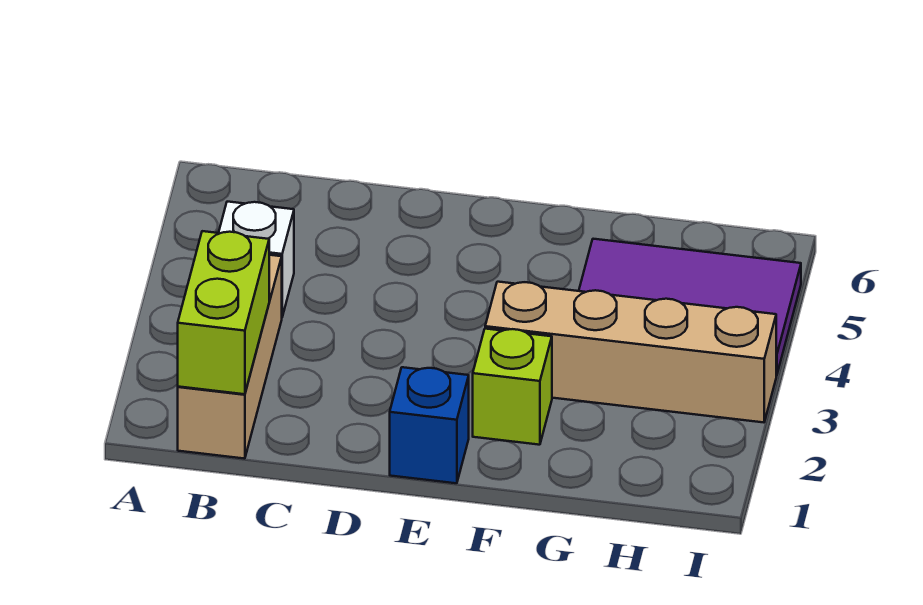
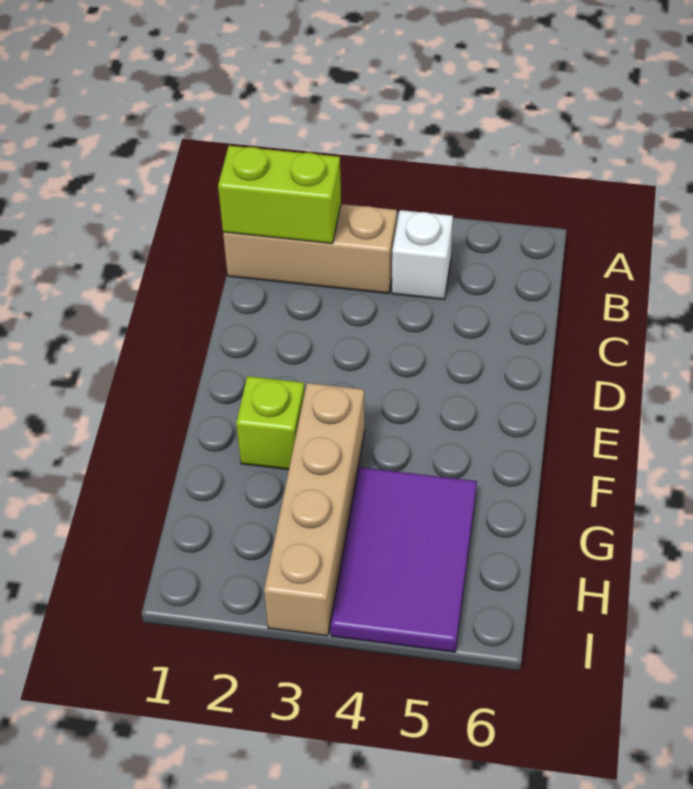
blue 1x1 brick [390,367,469,483] -> none

